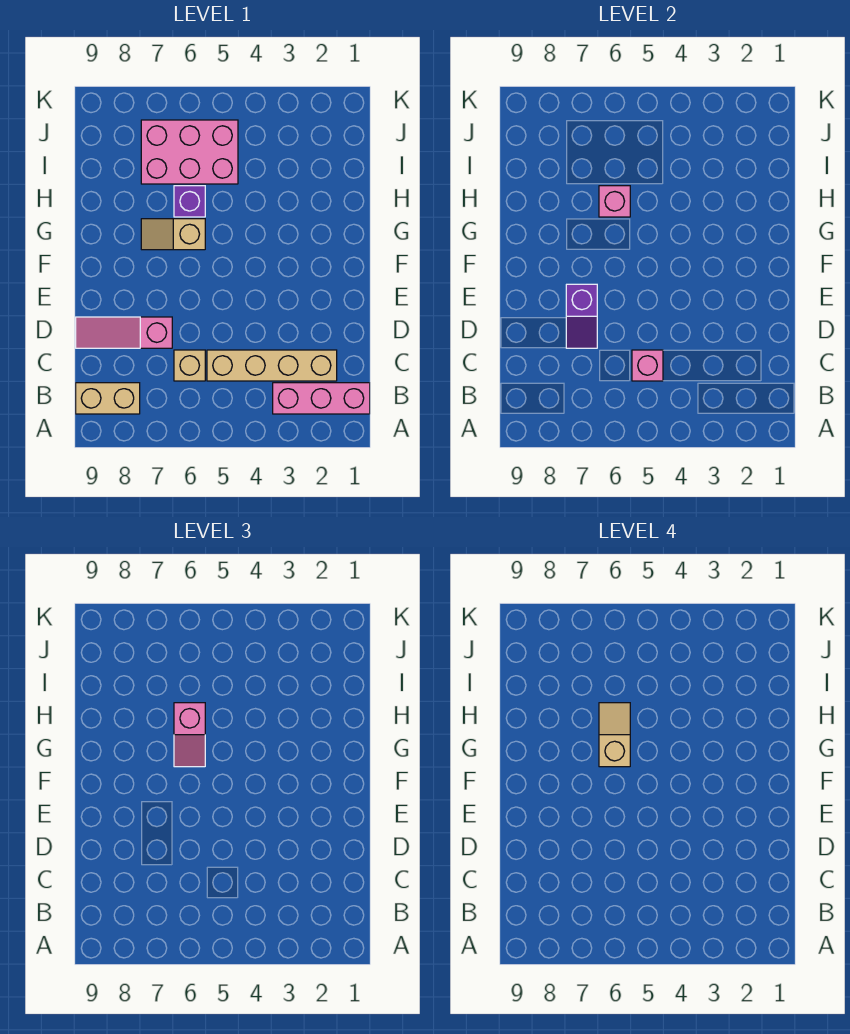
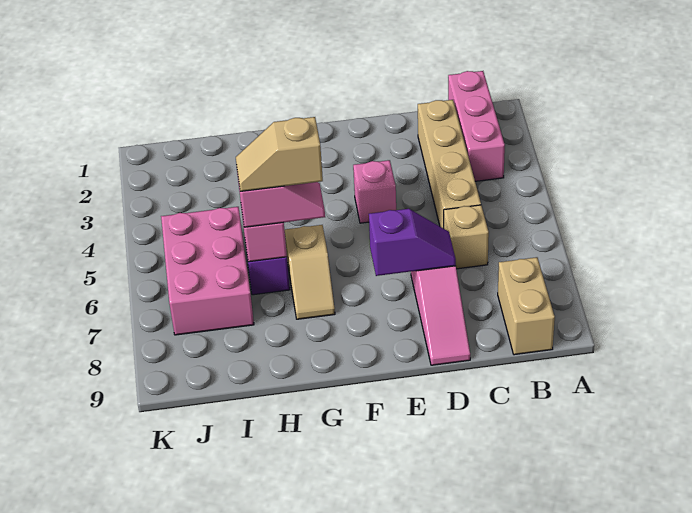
pink 1x1 brick [632,350,663,381] -> pink 1x1 brick moved to [353,160,396,223]

